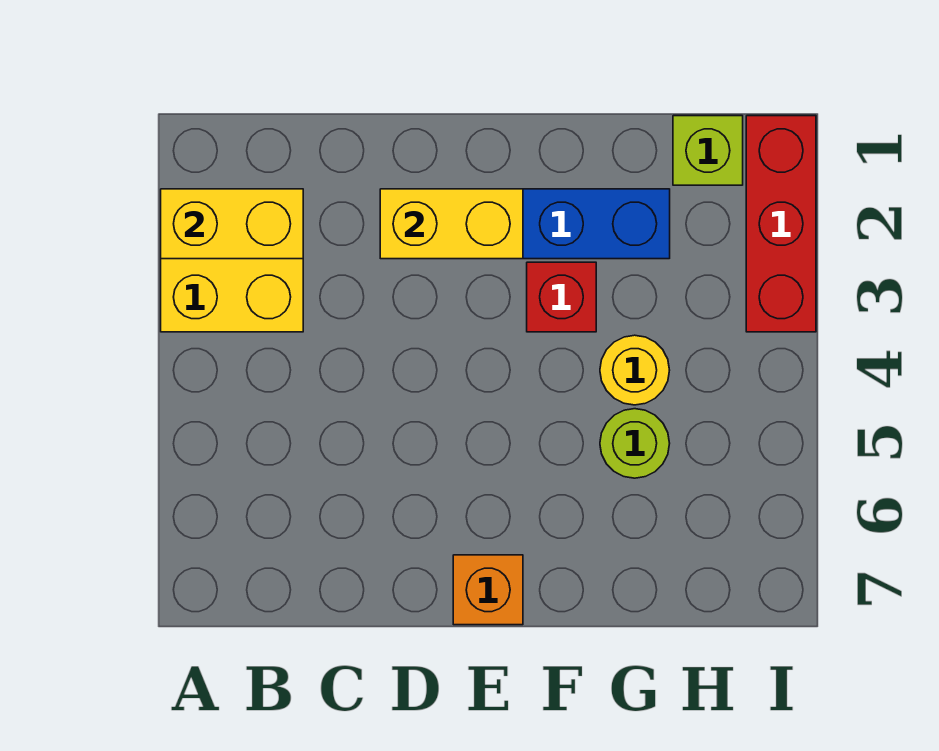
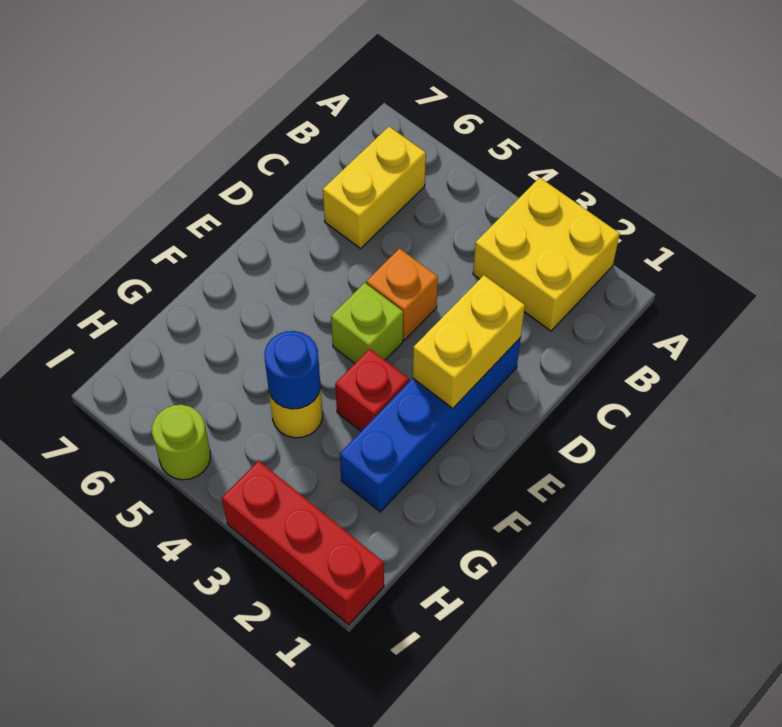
yellow 1x2 brick [161,189,303,259] -> yellow 1x2 brick moved to [323,127,426,248]
orange 1x1 brick [453,555,523,625] -> orange 1x1 brick moved to [366,248,438,340]
none -> blue 1x1 round brick [264,331,321,409]
lime 1x1 round brick [600,409,670,478] -> lime 1x1 round brick moved to [152,405,210,480]
lime 1x1 brick [673,116,743,185] -> lime 1x1 brick moved to [331,283,403,363]

